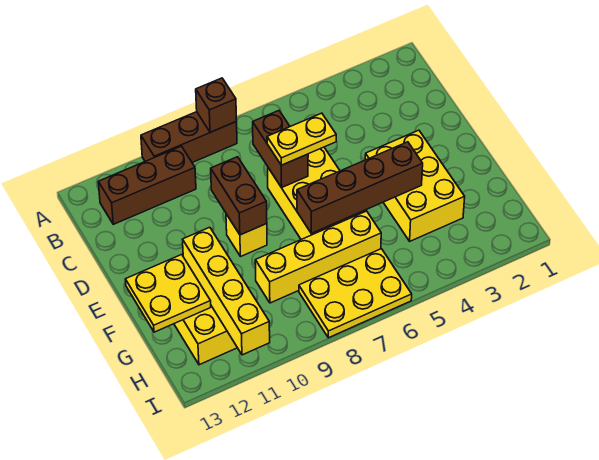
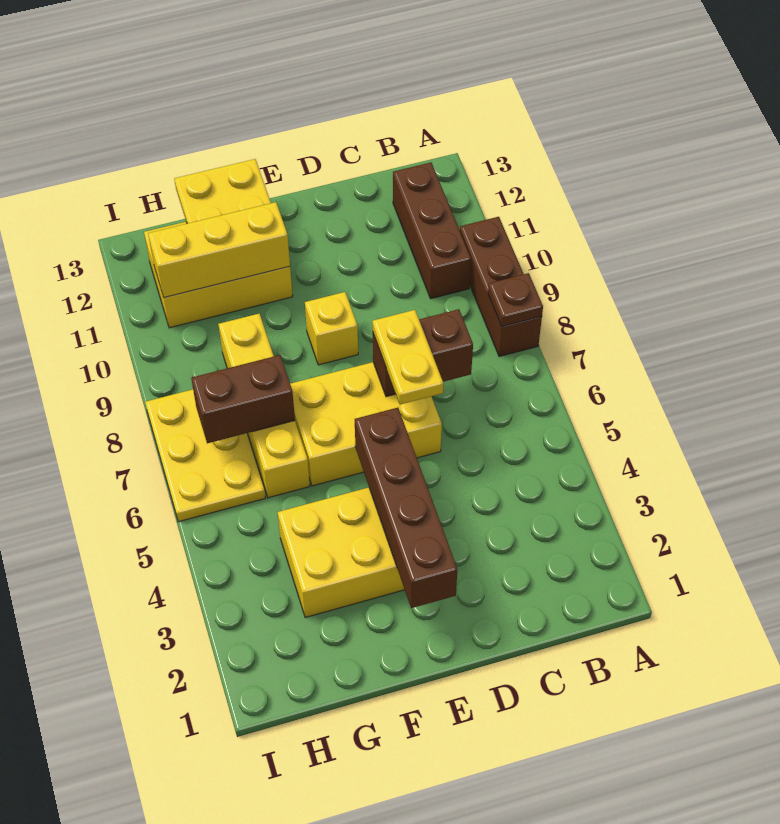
brown 1x1 brick [196,78,237,132] -> brown 1x1 plate [488,273,543,327]
brown 1x2 brick [211,157,267,235] -> brown 1x2 brick moved to [191,355,295,443]
brown 1x4 brick [297,142,423,233] -> brown 1x4 brick moved to [355,408,457,608]
yellow 1x4 brick [183,227,270,355] -> yellow 1x3 brick [148,202,290,298]

